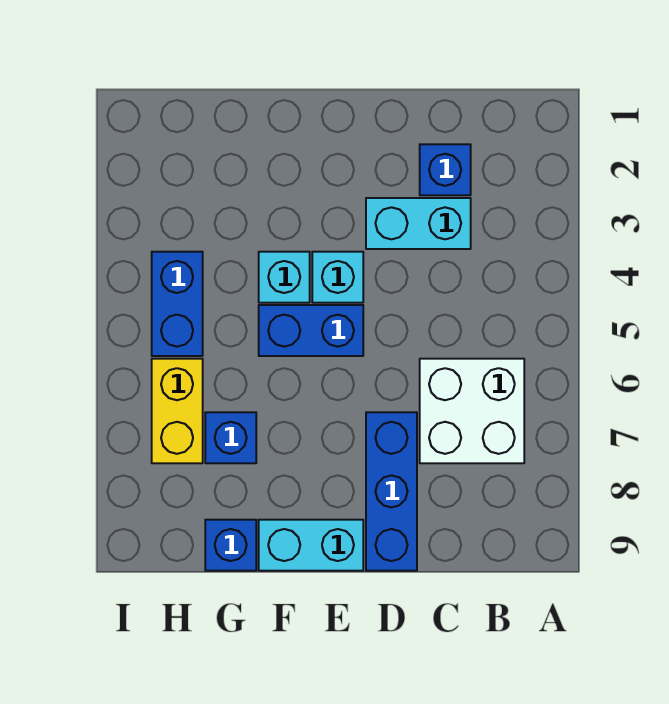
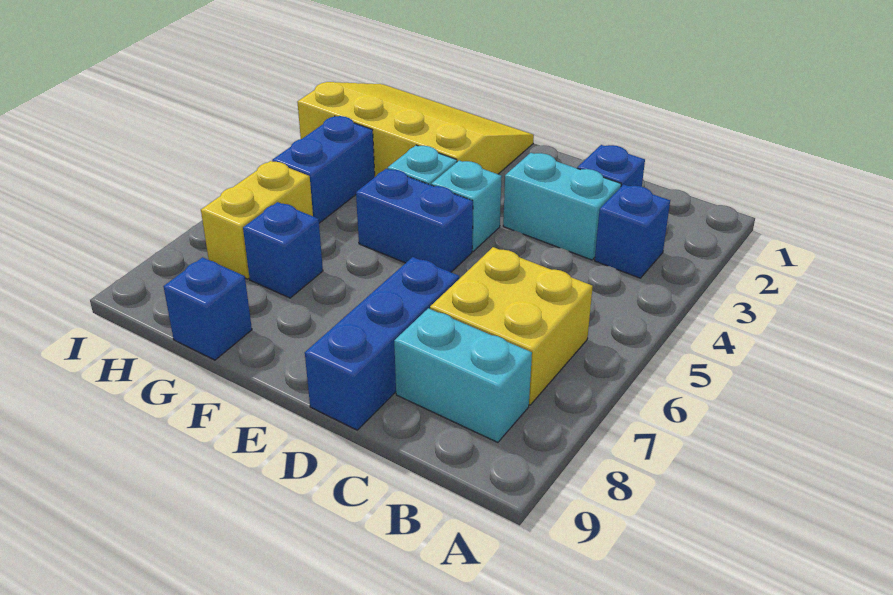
none -> blue 1x1 brick [595,184,670,278]
white 2x2 brick [420,359,524,463] -> yellow 2x2 brick [430,247,593,405]
cyan 1x2 brick [259,520,363,571] -> cyan 1x2 brick moved to [394,308,532,442]
none -> yellow 3x4 slope [297,82,534,177]

